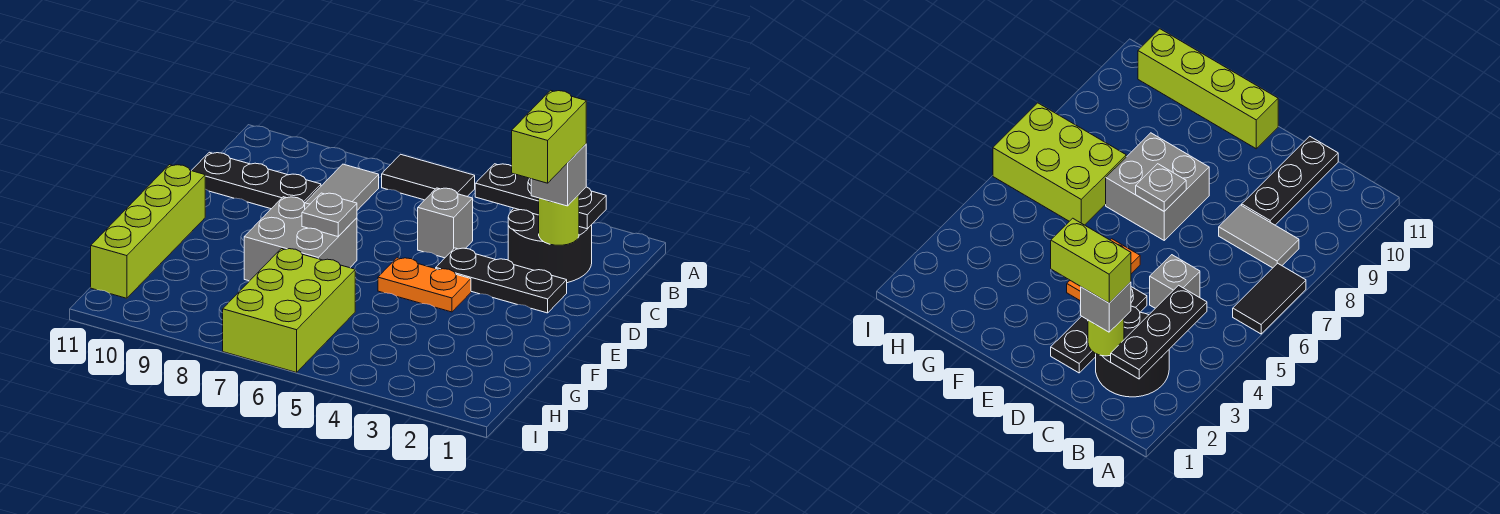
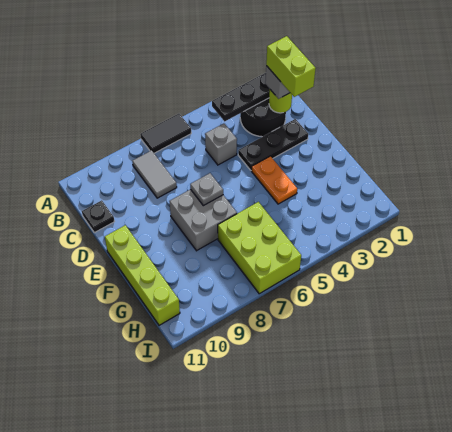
black 1x3 plate [191,152,321,209] -> black 1x1 plate [82,200,114,233]
orange 1x2 plate [378,258,471,312] -> orange 1x2 plate turned to [251,156,297,204]

